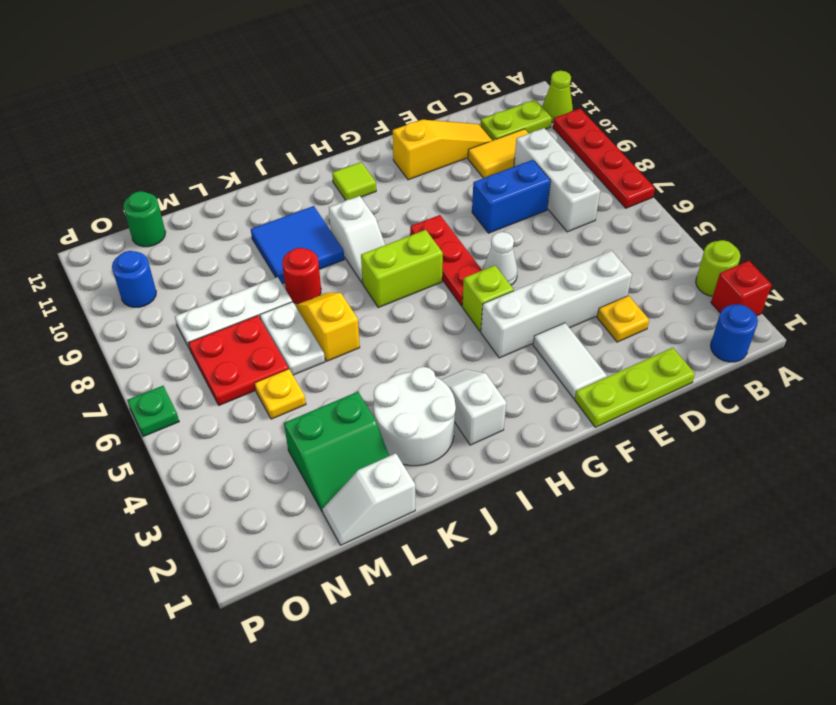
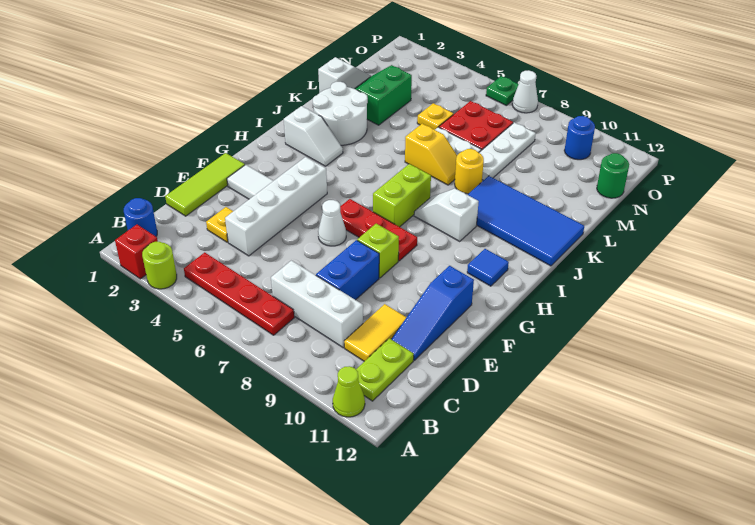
red 1x4 plate [553,109,655,208] -> red 1x4 plate moved to [184,252,294,335]
lime 1x3 plate [575,348,695,427] -> lime 1x3 tile [165,153,245,216]
yellow 1x3 slope [393,120,493,180] -> blue 1x3 slope [391,266,474,360]
lime 1x1 brick [462,265,514,331] -> lime 1x1 brick moved to [357,224,399,278]
lime 1x1 tile [332,162,376,200] -> blue 1x1 tile [467,249,509,286]
blue 2x2 tile [251,206,344,284] -> blue 2x4 tile [468,176,584,266]
red 1x1 round brick [282,248,321,304] -> yellow 1x1 round brick [455,149,484,194]
none -> white 1x1 cone [512,70,538,113]

